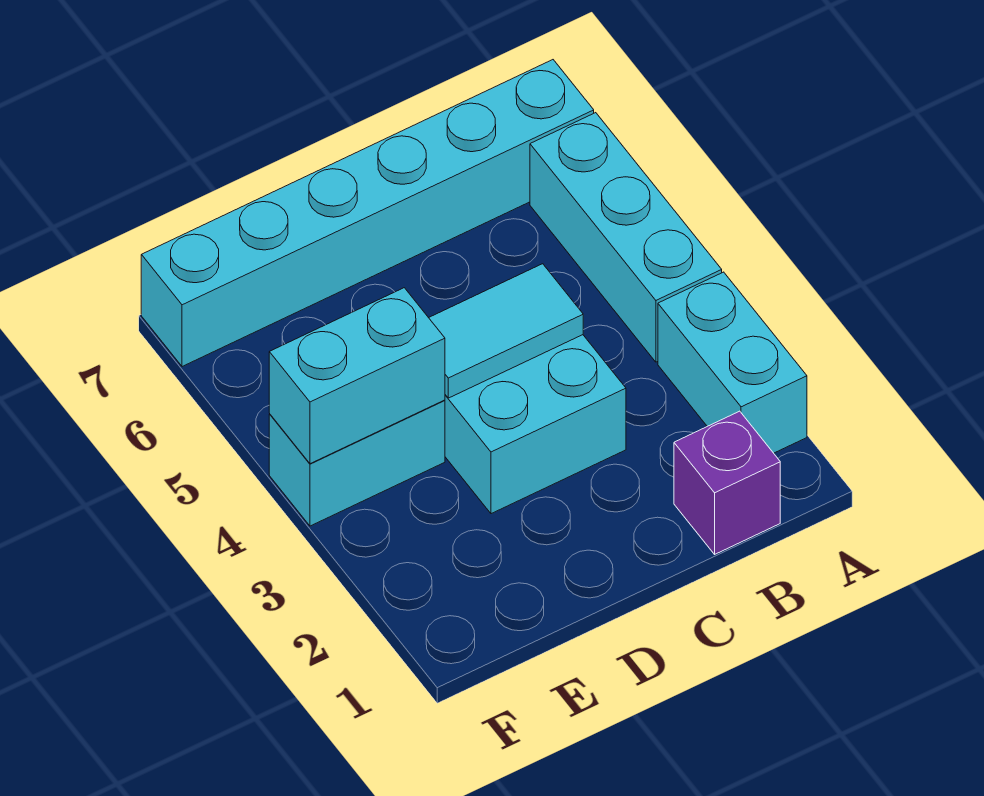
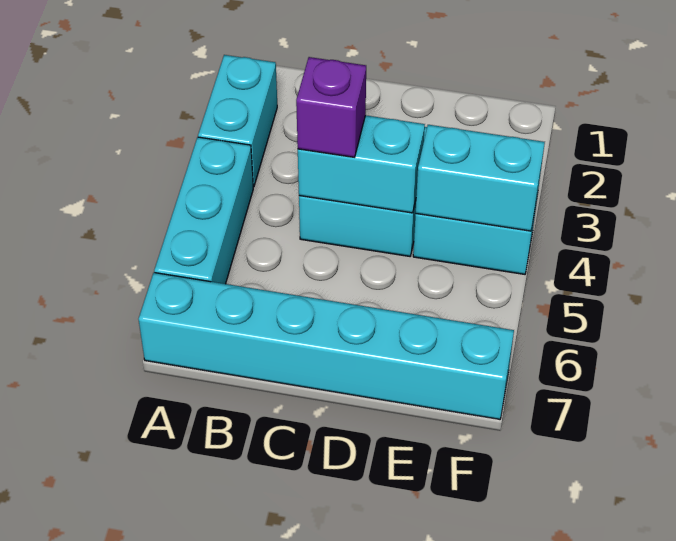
purple 1x1 brick [674,411,780,554] -> purple 1x1 brick moved to [296,57,366,157]
cyan 1x2 tile [429,264,583,398] -> cyan 1x2 brick [298,115,425,213]

